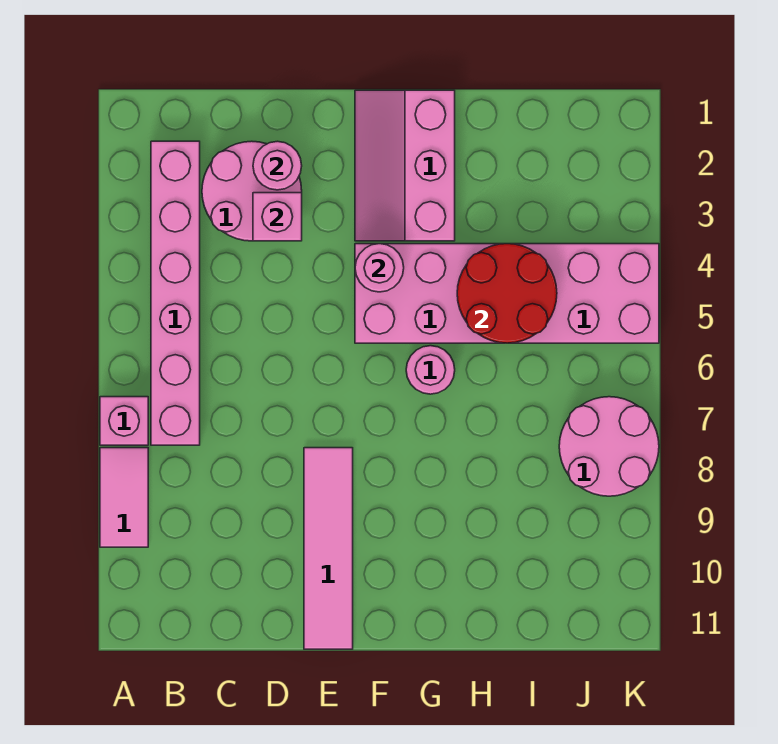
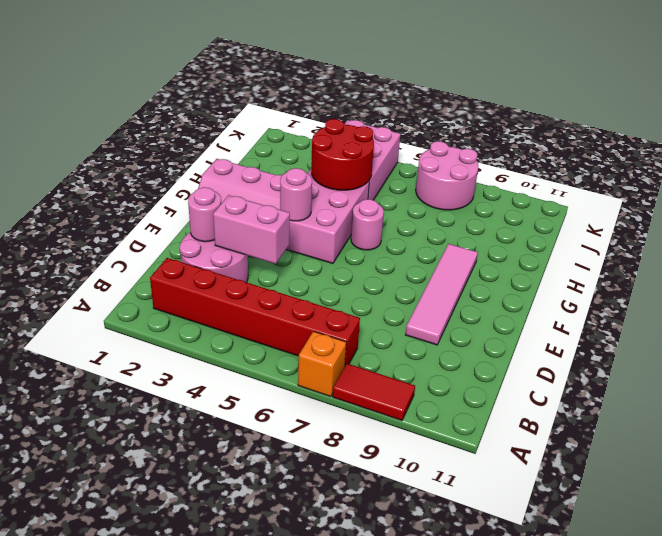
pink 1x1 brick [100,397,148,445] -> orange 1x1 brick [298,331,346,397]
pink 1x2 tile [100,448,148,547] -> red 1x2 tile [333,364,415,421]
pink 1x6 brick [151,141,200,445] -> red 1x6 brick [150,258,360,365]
pink 1x1 brick [253,193,302,241] -> pink 1x2 brick [213,195,290,264]
pink 1x4 tile [304,448,353,649] -> pink 1x4 tile turned to [406,244,478,345]

